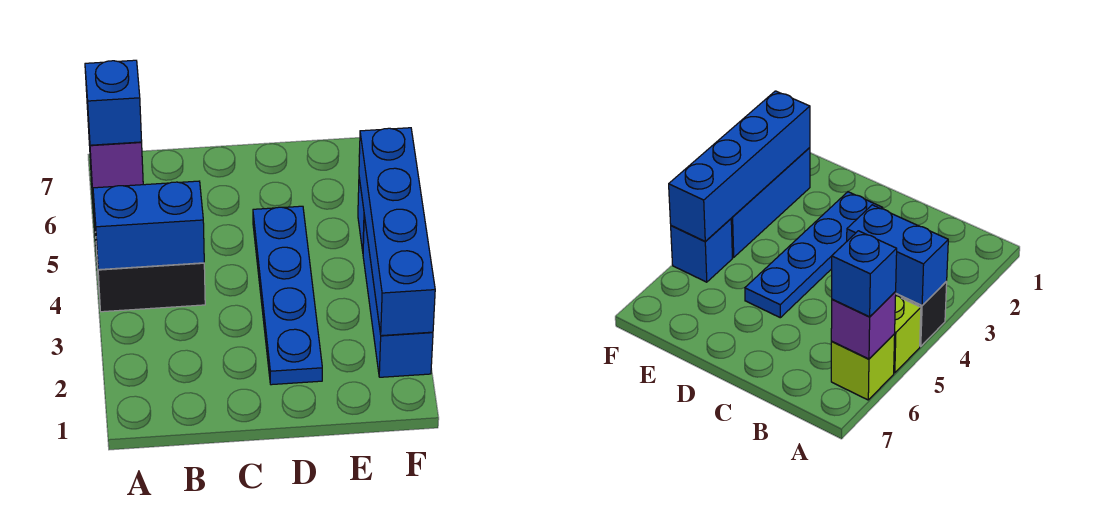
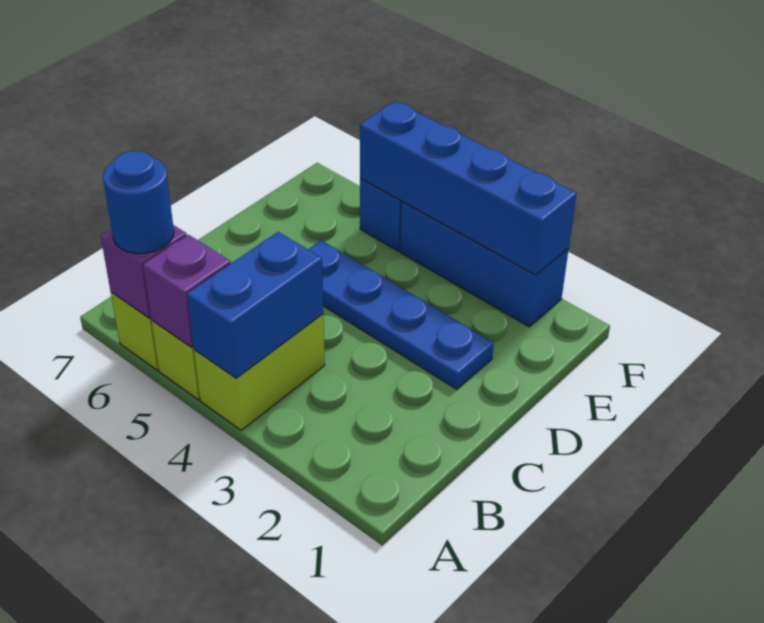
black 1x2 brick [96,246,205,312] -> lime 1x2 brick [194,314,325,430]
none -> purple 1x1 brick [143,235,231,347]
blue 1x1 brick [85,60,142,145] -> blue 1x1 round brick [103,151,174,254]

